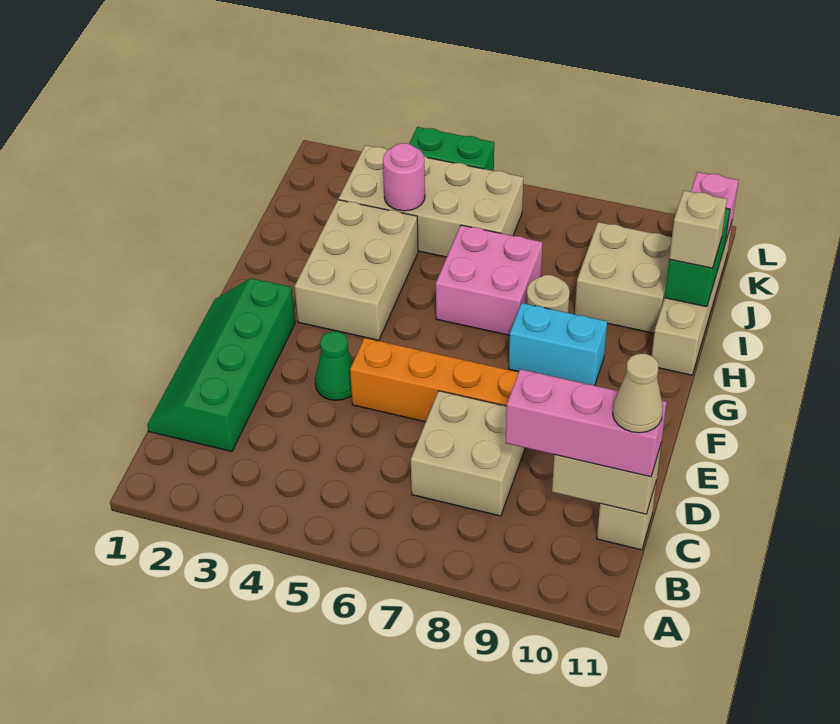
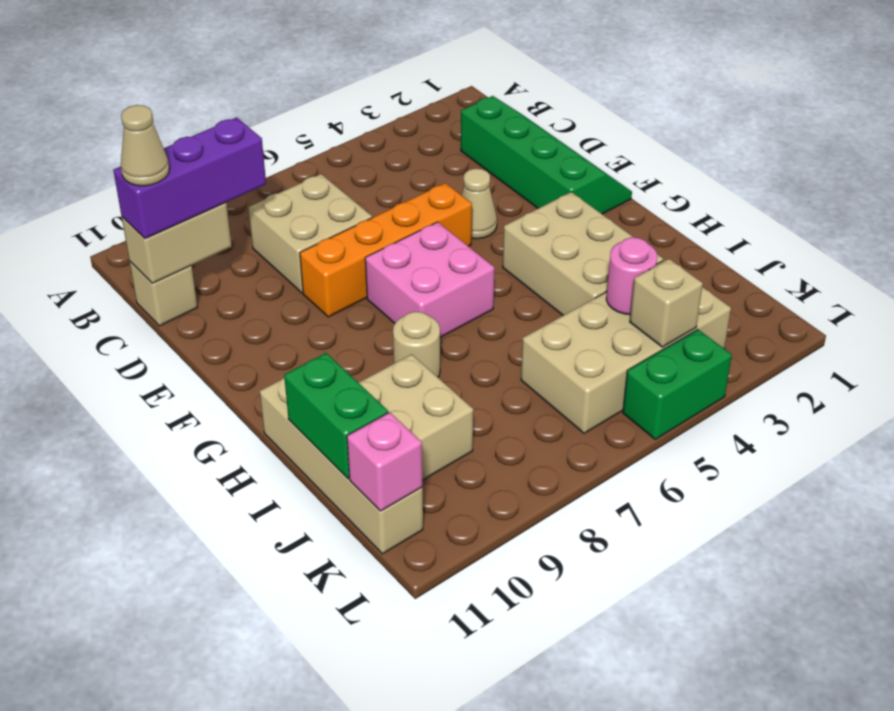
pink 1x3 brick [506,369,667,477] -> purple 1x3 brick [113,117,266,239]
green 1x1 cone [315,332,353,400] -> tan 1x1 cone [462,169,497,239]
cyan 1x2 brick [509,303,607,386] -> none
pink 2x2 brick [436,225,543,335] -> pink 2x2 brick moved to [365,222,494,337]
tan 1x1 brick [669,190,727,268] -> tan 1x1 brick moved to [630,259,703,347]

